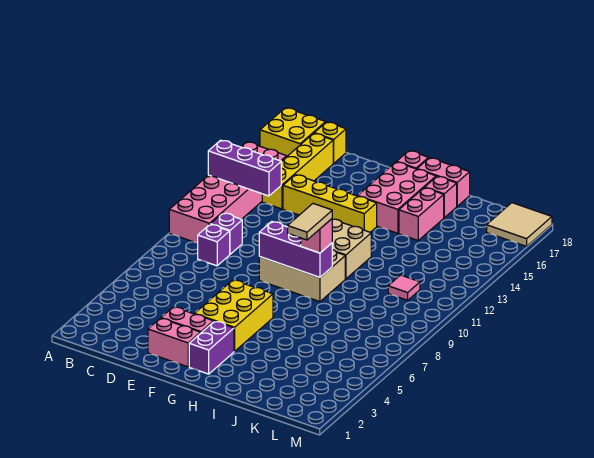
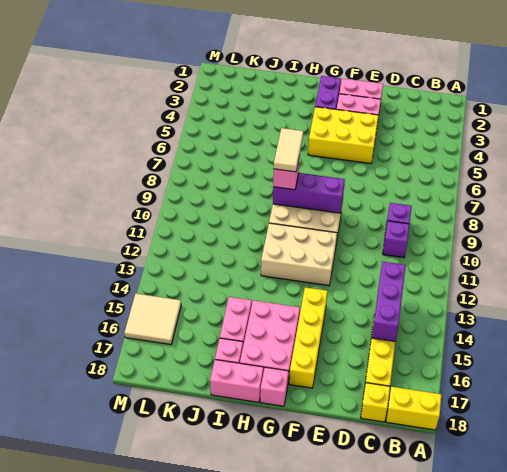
pink 2x6 brick [169,142,287,243] -> none
purple 1x3 brick [208,140,281,196] -> purple 1x3 brick turned to [372,262,406,341]
yellow 2x2 brick [260,108,326,156] -> yellow 1x2 brick [386,387,441,430]
yellow 1x4 brick [283,175,377,232] -> yellow 1x4 brick turned to [289,287,327,388]
yellow 2x3 brick [195,280,273,351] -> yellow 2x3 brick turned to [308,107,379,164]
pink 1x1 tile [388,275,420,300] -> none
tan 2x2 tile [487,203,552,246] -> tan 2x2 tile moved to [124,294,181,345]

